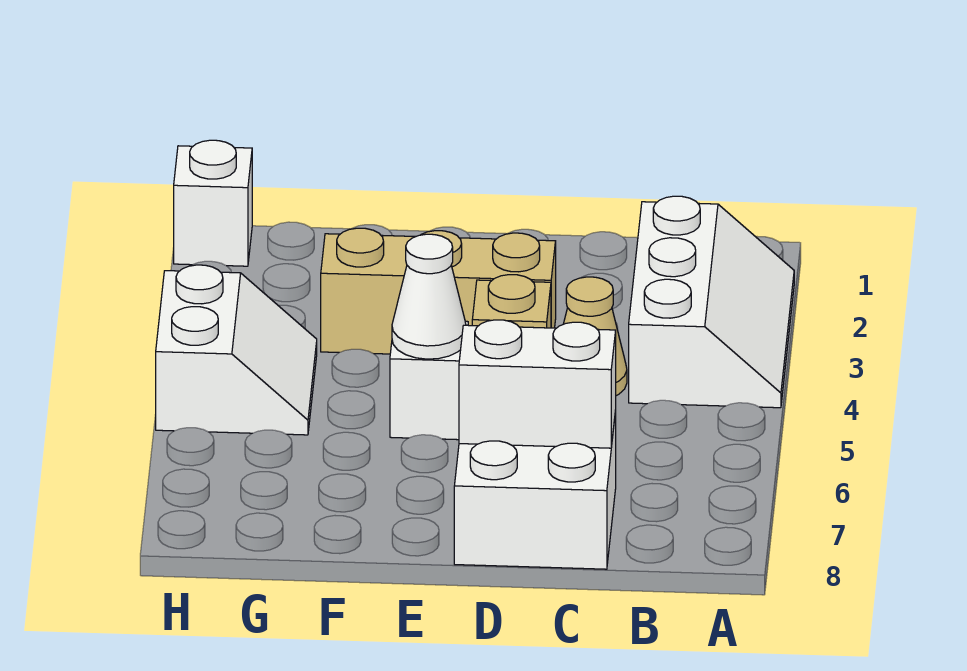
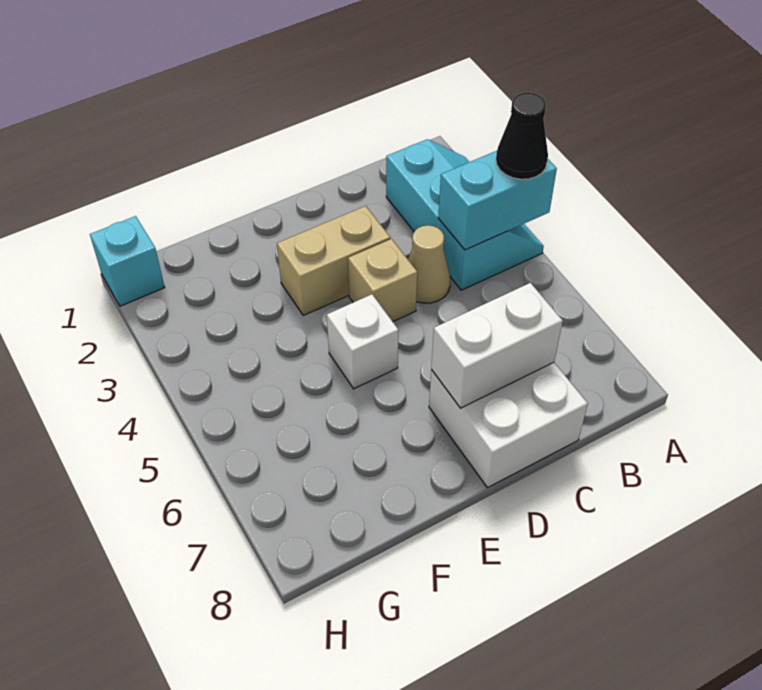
white 2x3 slope [629,196,794,408] -> cyan 2x3 slope [386,139,544,290]
none -> cyan 1x2 brick [438,151,557,250]
none -> black 1x1 cone [496,93,548,179]
tan 1x3 brick [321,228,556,354] -> tan 1x2 brick [277,206,390,315]
white 1x1 cone [392,234,466,359] -> none
white 2x2 slope [156,265,317,435] -> none
white 1x1 brick [174,140,252,266] -> cyan 1x1 brick [90,216,165,306]

